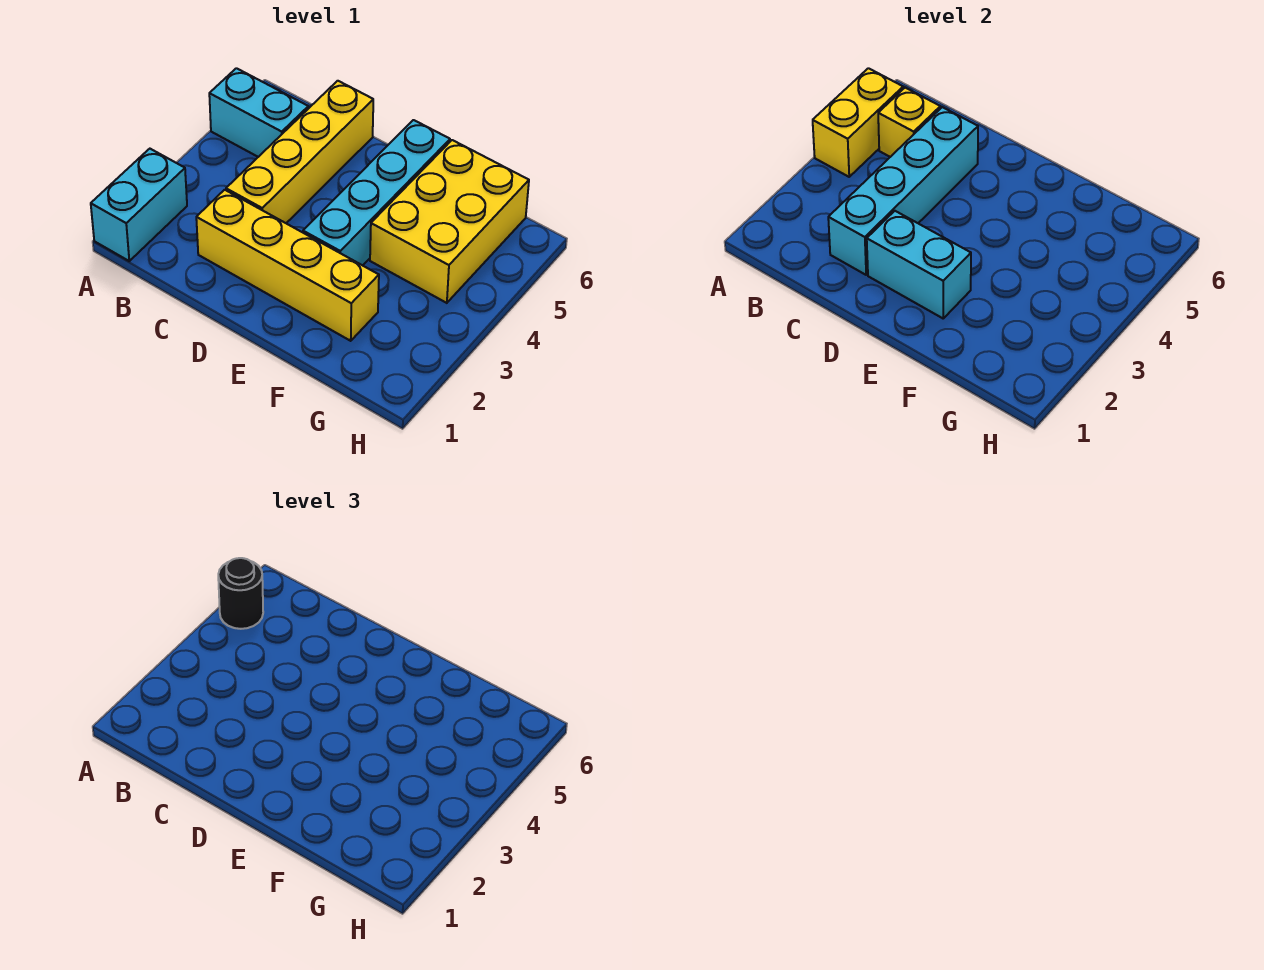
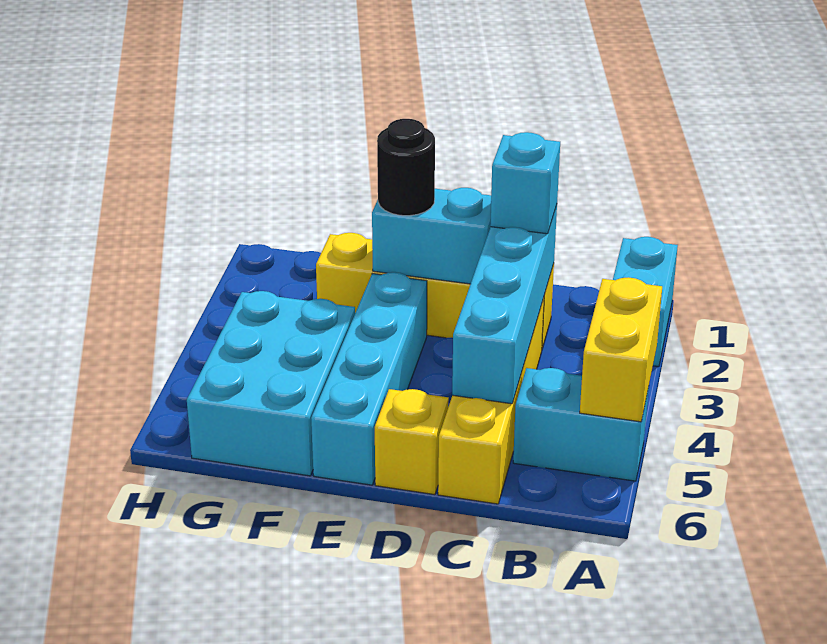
black 1x1 round brick [218,558,263,629] -> black 1x1 round brick moved to [377,119,435,216]
yellow 1x1 brick [878,88,940,157] -> yellow 1x1 brick moved to [375,389,449,495]
none -> cyan 1x1 brick [490,132,560,234]
yellow 2x3 brick [370,140,529,303] -> cyan 2x3 brick [187,291,355,476]

